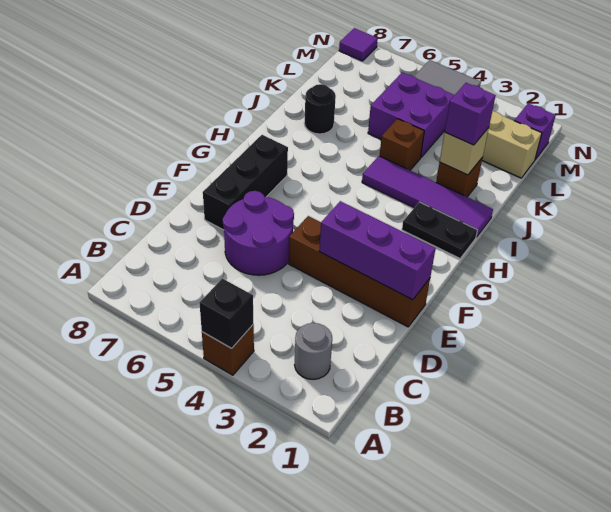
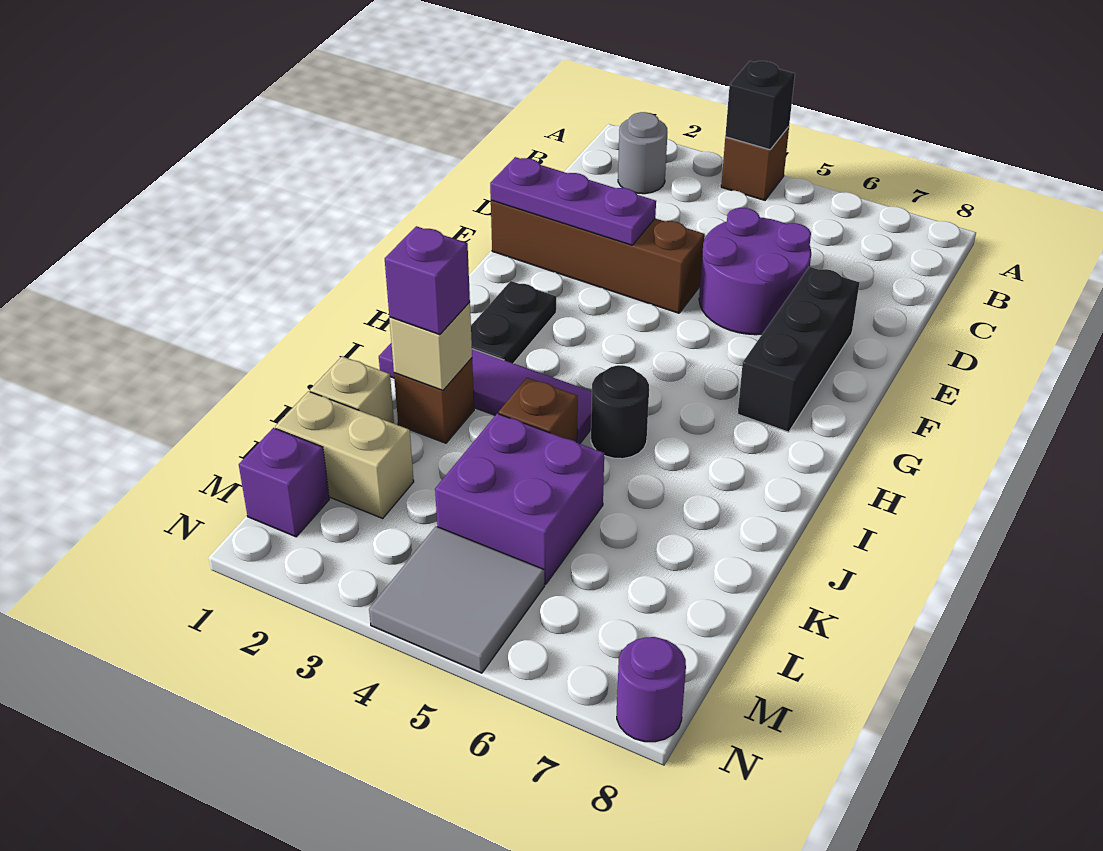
purple 1x3 brick [319,201,436,300] -> purple 1x3 plate [490,157,656,245]
black 1x2 plate [402,202,477,258] -> black 1x2 plate turned to [471,281,556,363]
black 1x1 round brick [304,84,336,134] -> black 1x1 round brick moved to [591,365,649,459]
none -> tan 1x1 brick [310,356,394,423]
purple 1x1 tile [339,28,378,61] -> purple 1x1 round brick [617,637,686,742]

